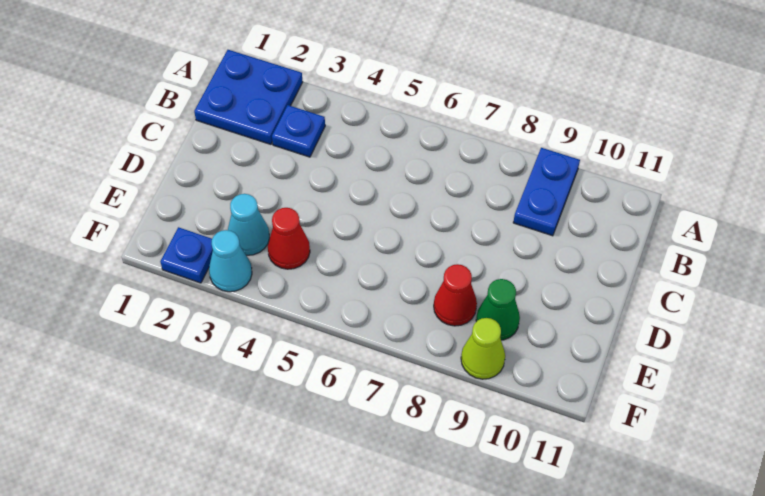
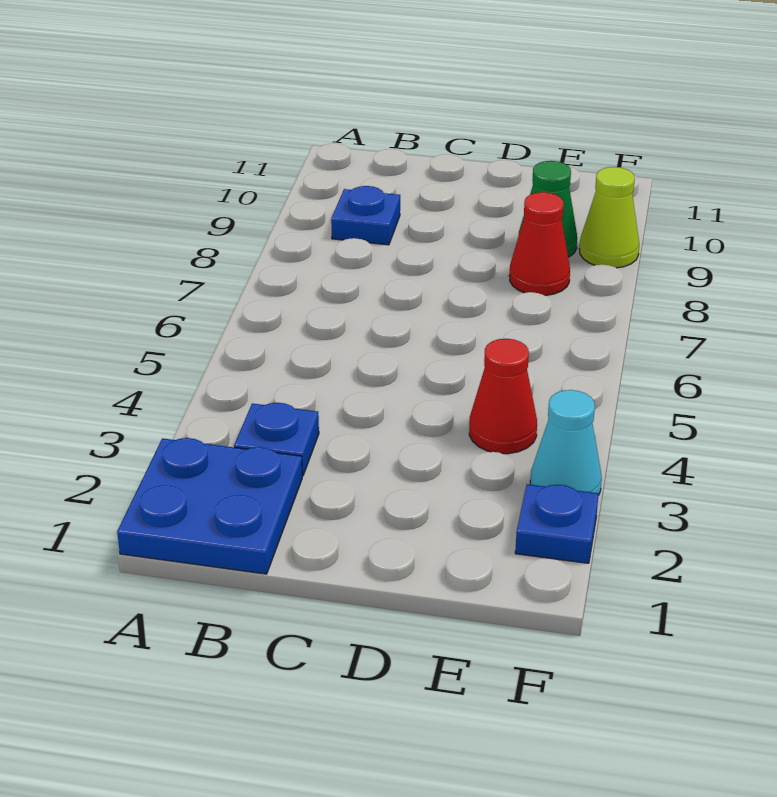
blue 1x2 plate [513,148,580,236] -> blue 1x1 plate [331,186,400,245]
cyan 1x1 cone [228,194,269,255] -> none

